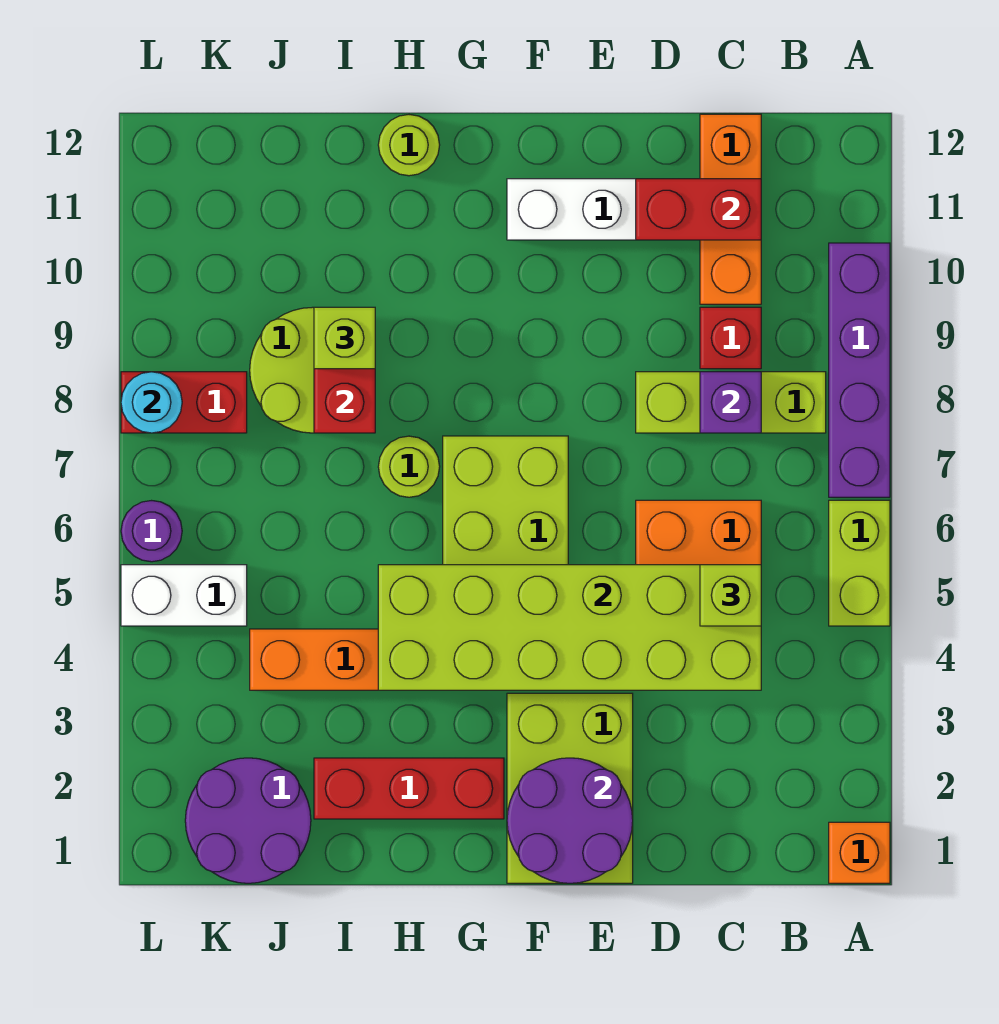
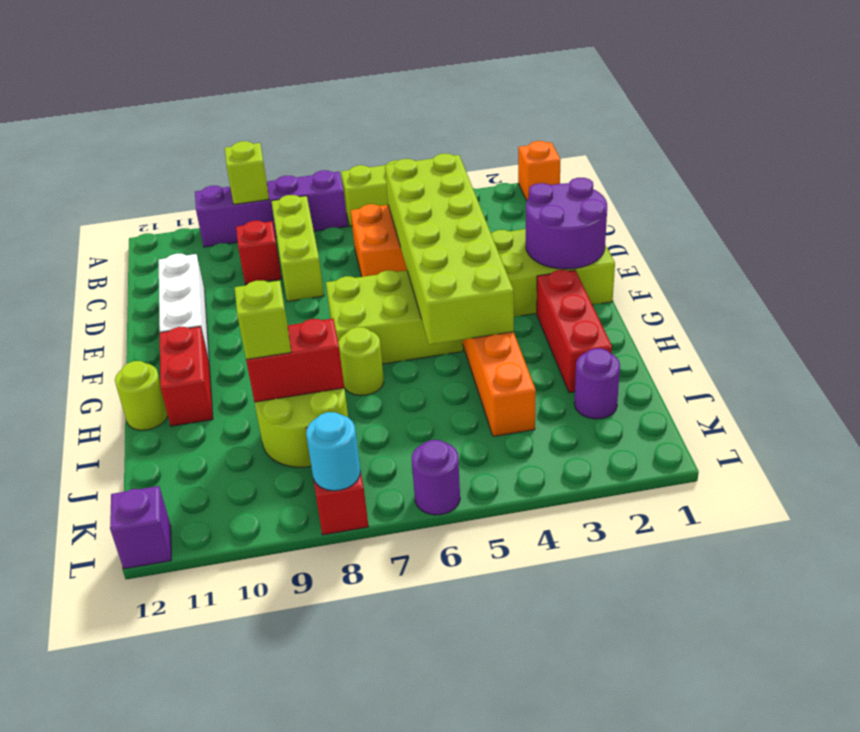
lime 1x1 brick [700,565,761,626] -> lime 1x1 brick moved to [225,141,269,204]
purple 1x1 brick [700,372,761,433] -> purple 1x1 brick moved to [110,486,171,569]
orange 1x3 brick [700,114,761,304] -> none
red 1x2 brick [636,179,761,240] -> red 1x2 brick moved to [160,326,213,426]
purple 2x2 round brick [185,758,311,883] -> purple 1x1 round brick [574,348,620,419]
white 1x2 brick [121,565,247,626] -> none

